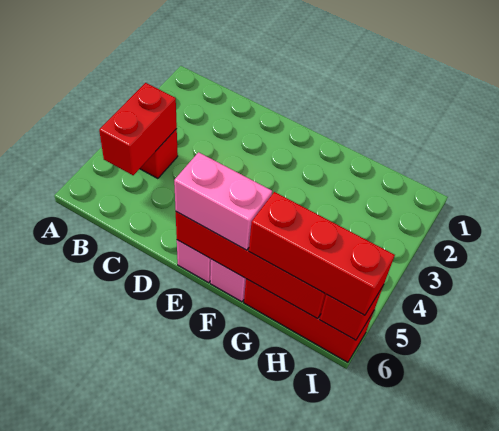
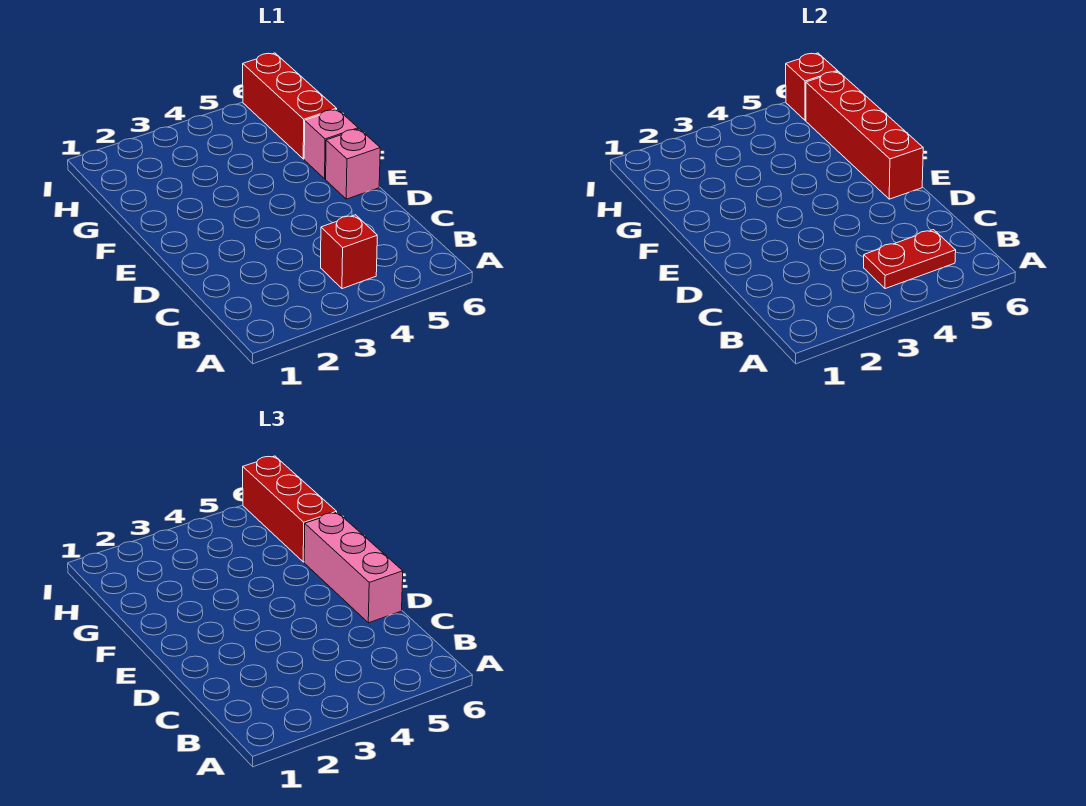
red 1x2 brick [99,83,177,175] -> red 1x2 plate [864,230,956,289]
pink 1x2 brick [174,152,272,250] -> pink 1x3 brick [304,512,403,623]

